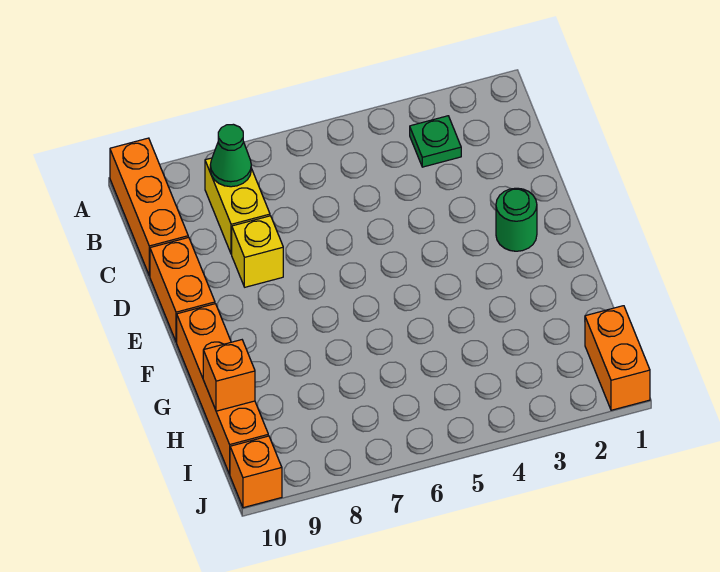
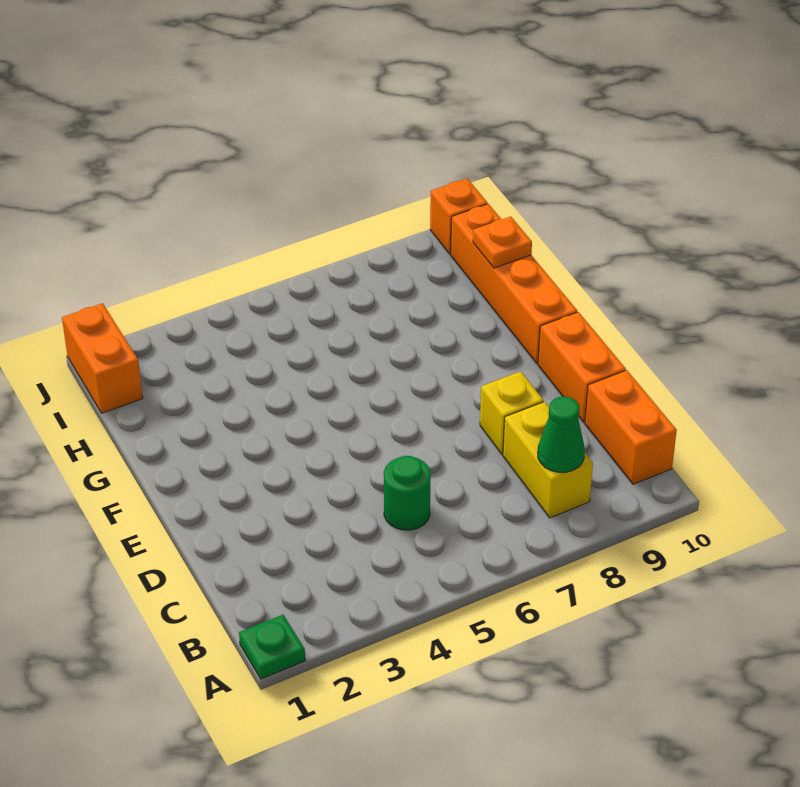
orange 1x3 brick [110,138,188,276] -> orange 1x2 brick [585,370,677,484]
green 1x1 plate [410,116,461,167] -> green 1x1 plate moved to [239,615,305,679]
green 1x1 round brick [496,188,537,251] -> green 1x1 round brick moved to [384,456,431,530]
orange 1x1 brick [203,340,255,411] -> orange 1x1 plate [473,216,532,268]

